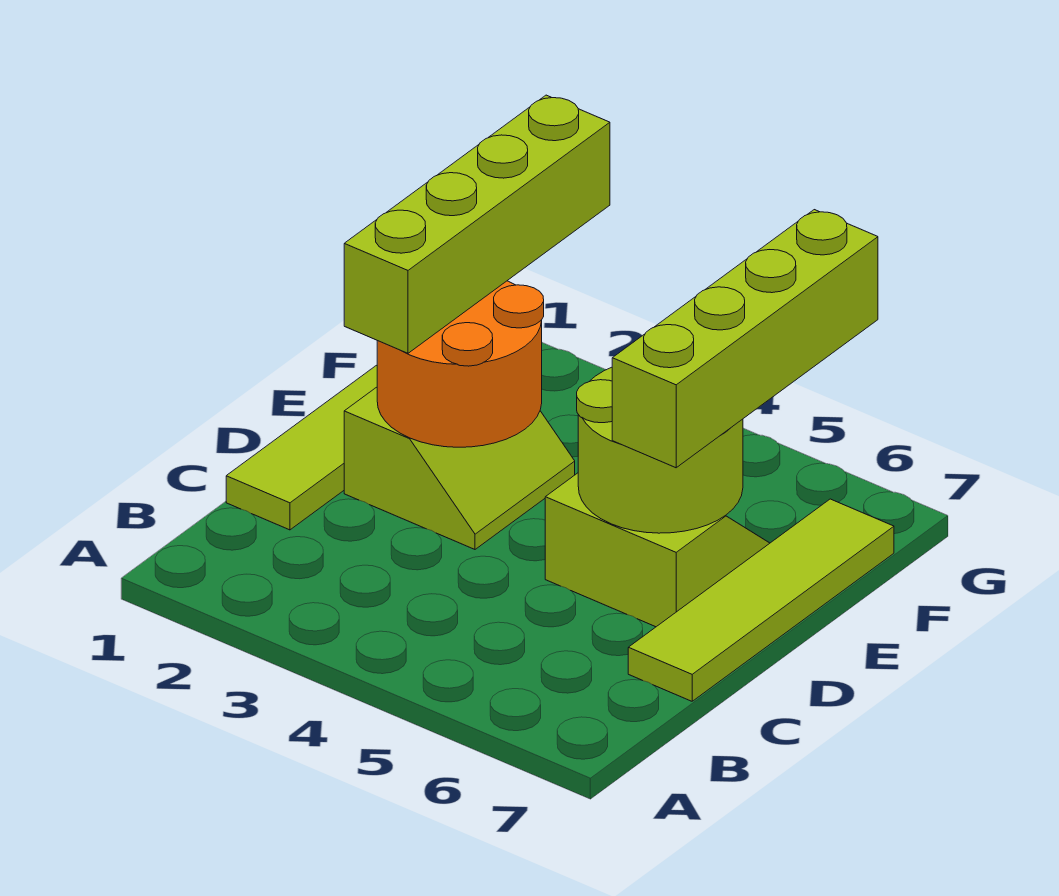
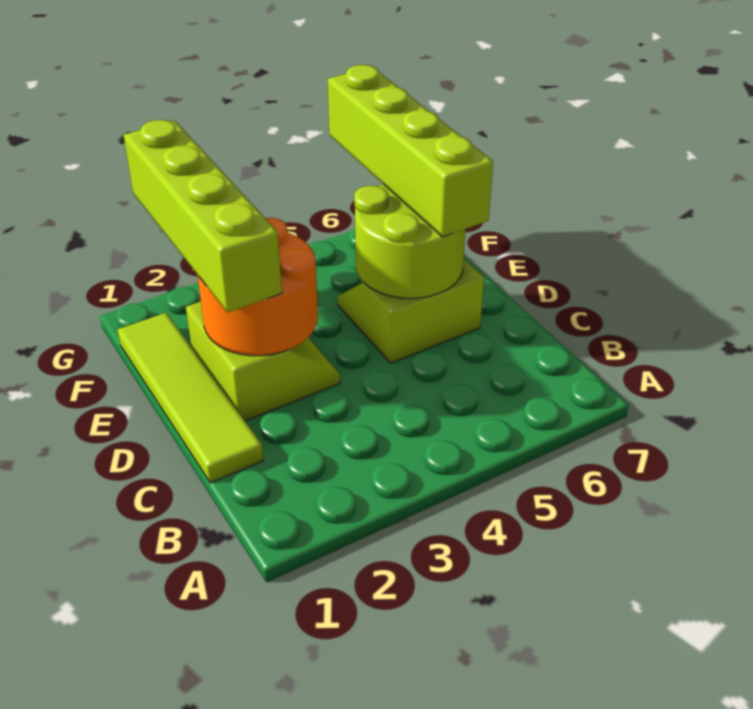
lime 1x4 tile [628,499,894,701] -> none

